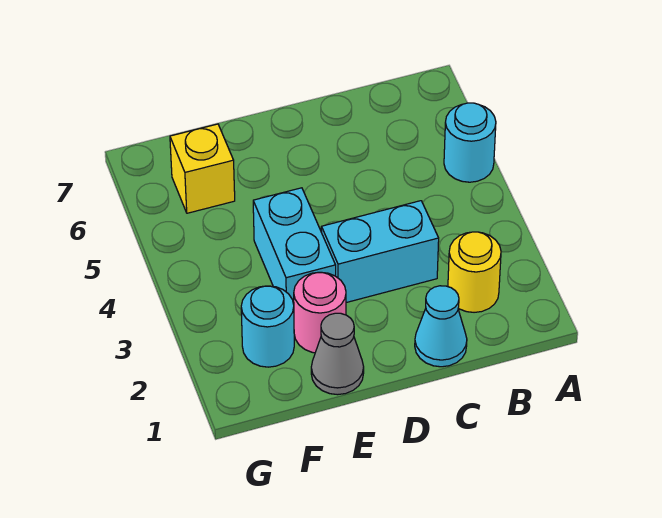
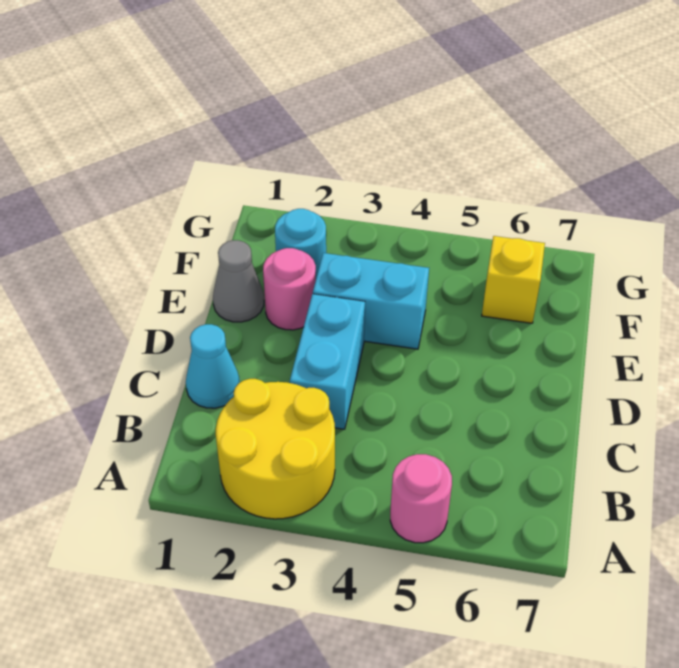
cyan 1x1 round brick [444,103,496,182] -> pink 1x1 round brick [390,454,452,543]
yellow 1x1 round brick [448,232,501,312] -> yellow 2x2 round brick [216,379,335,519]

